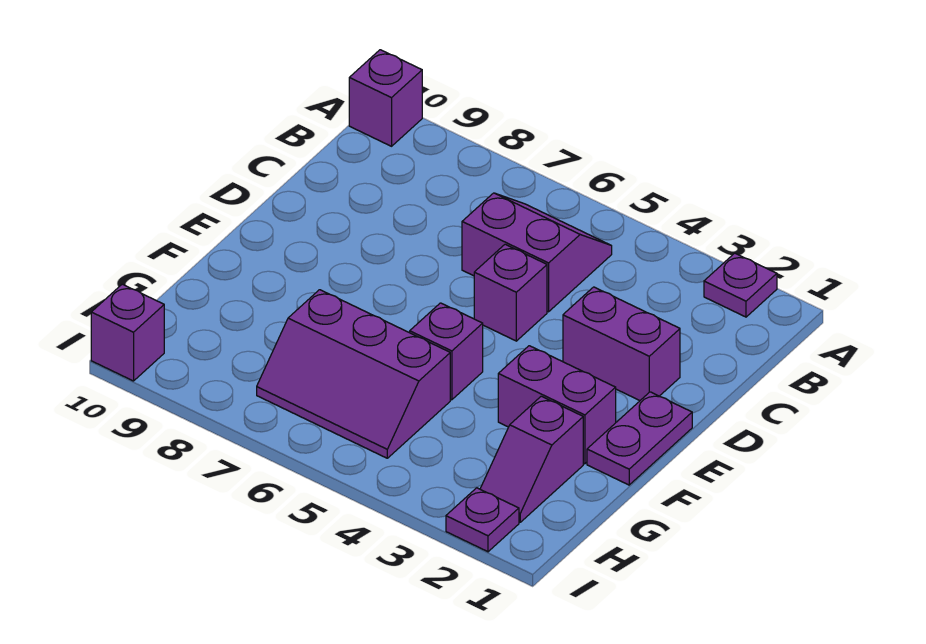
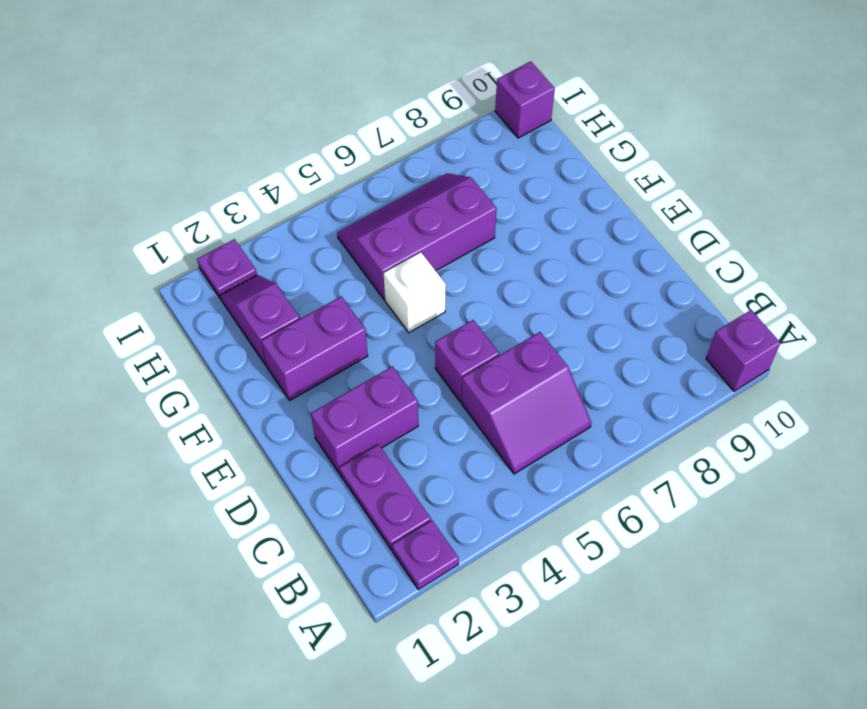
purple 1x2 plate [587,392,692,485] -> purple 1x2 plate moved to [339,444,431,550]
purple 1x1 brick [410,303,483,400] -> white 1x1 brick [384,252,446,332]

